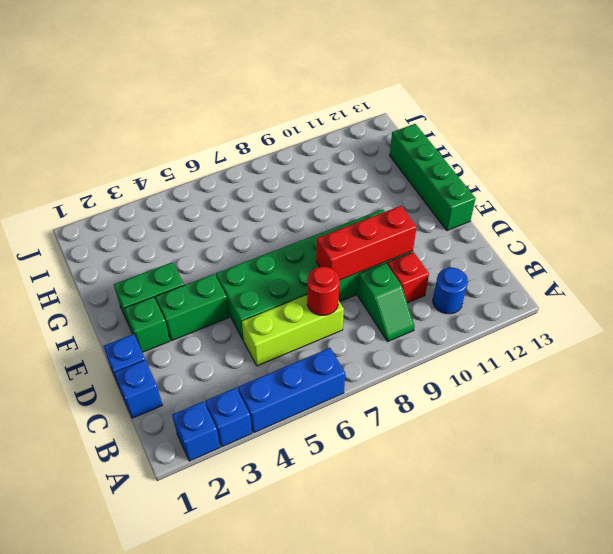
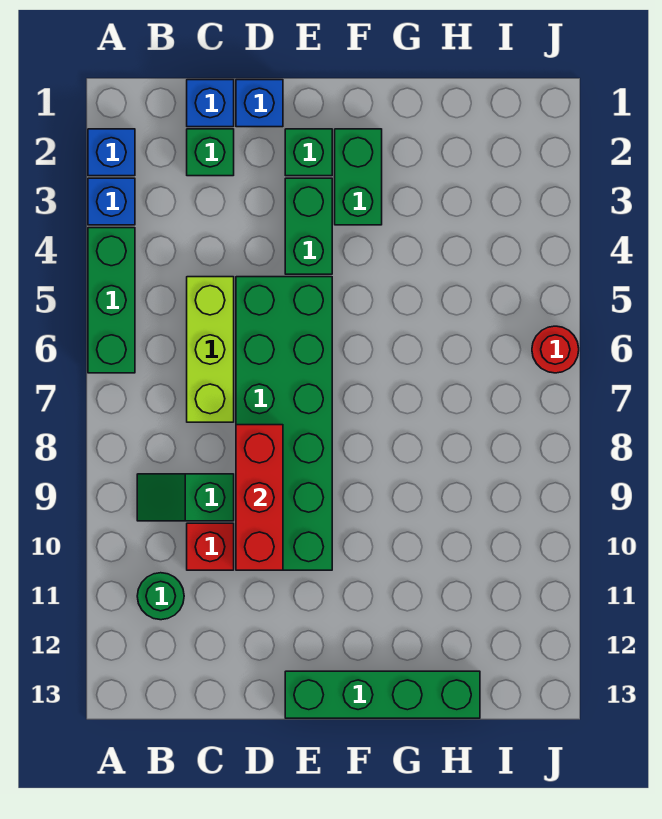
blue 1x3 brick [238,348,345,433] -> green 1x3 brick [88,228,135,373]
blue 1x1 round brick [433,268,468,314] -> green 1x1 round brick [137,573,184,620]
none -> green 1x1 brick [187,129,234,176]
red 1x1 round brick [307,267,339,315] -> red 1x1 round brick moved to [532,326,579,373]

